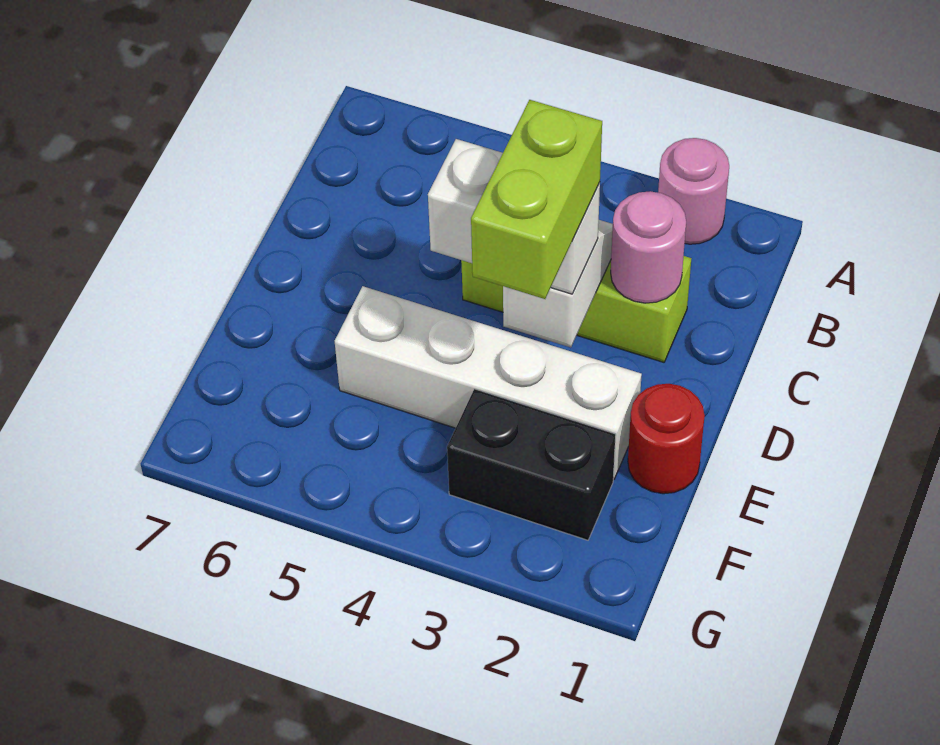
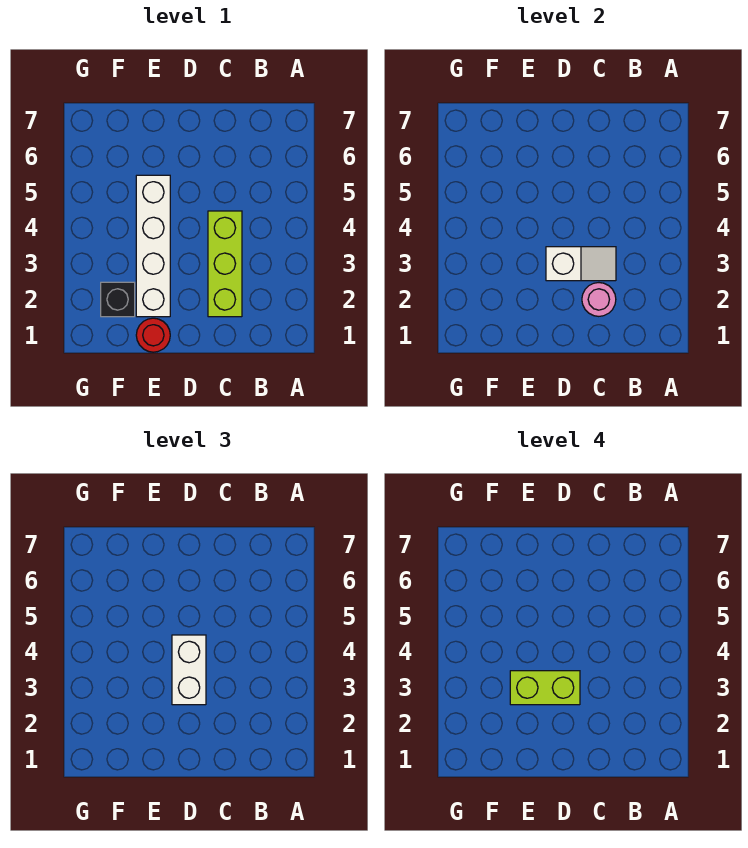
pink 1x1 round brick [658,138,729,244] -> none
black 1x2 brick [447,389,616,540] -> black 1x1 brick [101,282,135,317]

